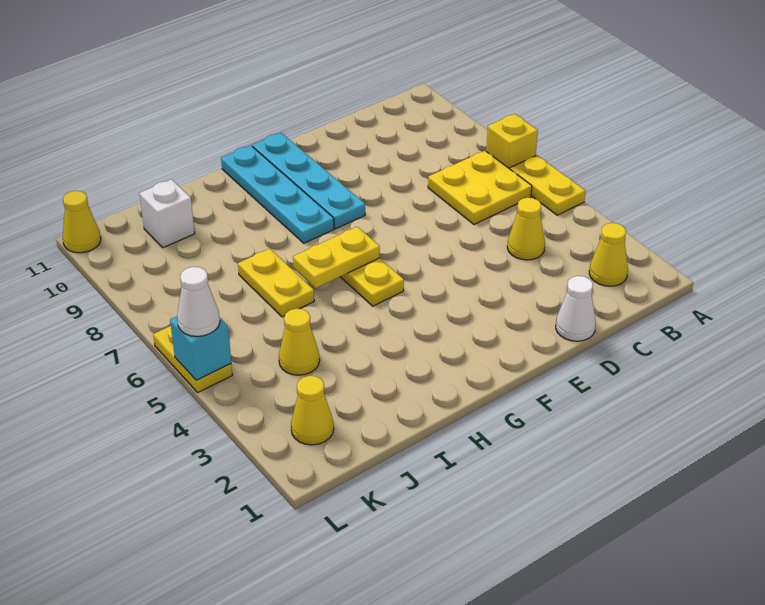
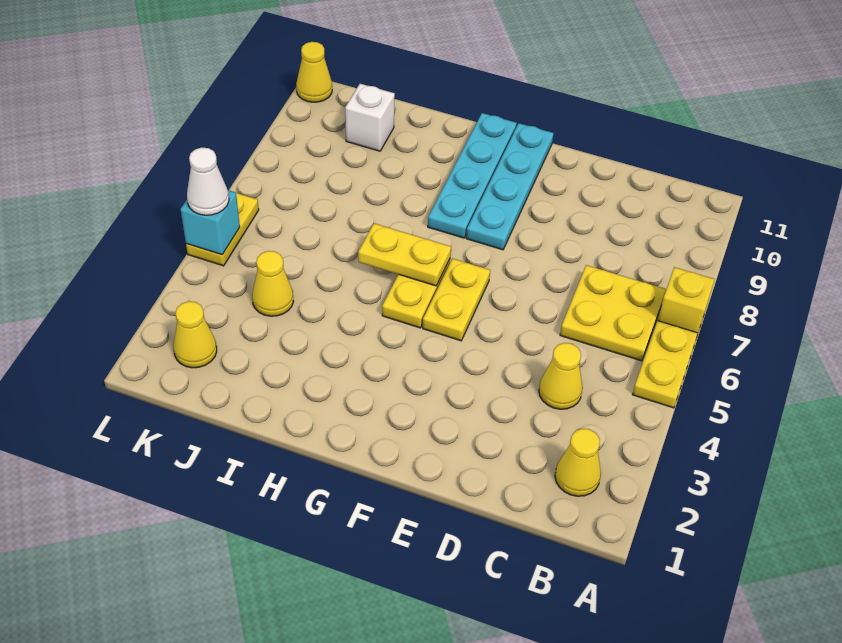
white 1x1 cone [556,276,596,341] -> none
yellow 1x2 plate [238,249,314,317] -> yellow 1x2 plate moved to [423,259,490,341]

